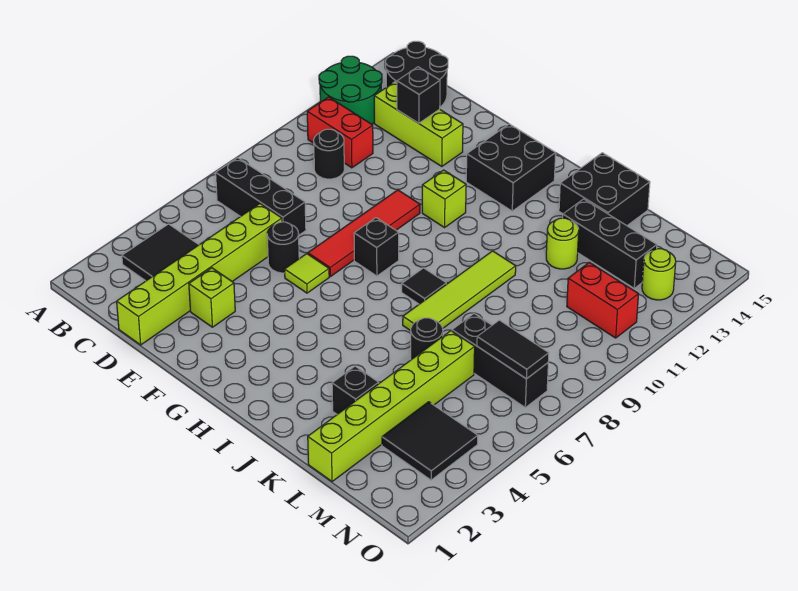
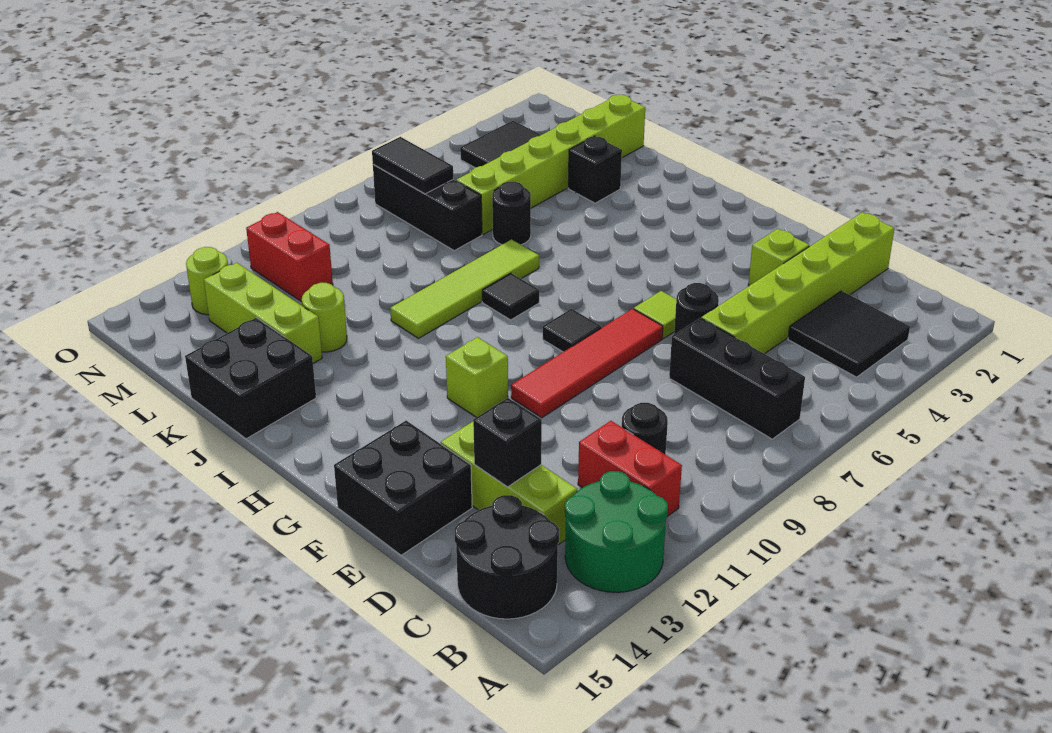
black 1x1 brick [354,218,399,276] -> black 1x1 tile [543,309,601,352]
black 2x2 brick [466,124,556,211] -> black 2x2 brick moved to [334,421,472,555]
black 1x3 brick [563,199,657,288] -> lime 1x3 brick [204,263,322,363]

